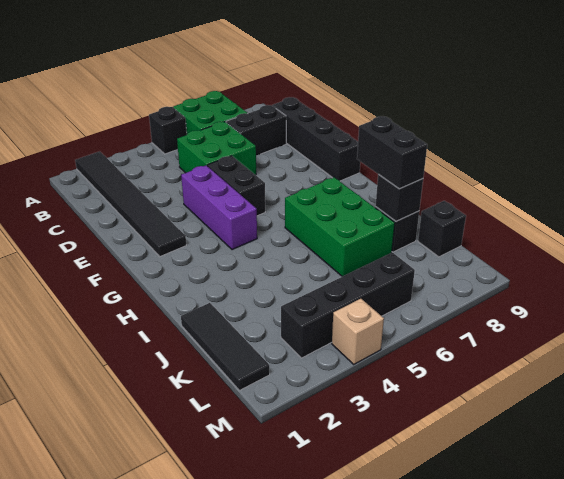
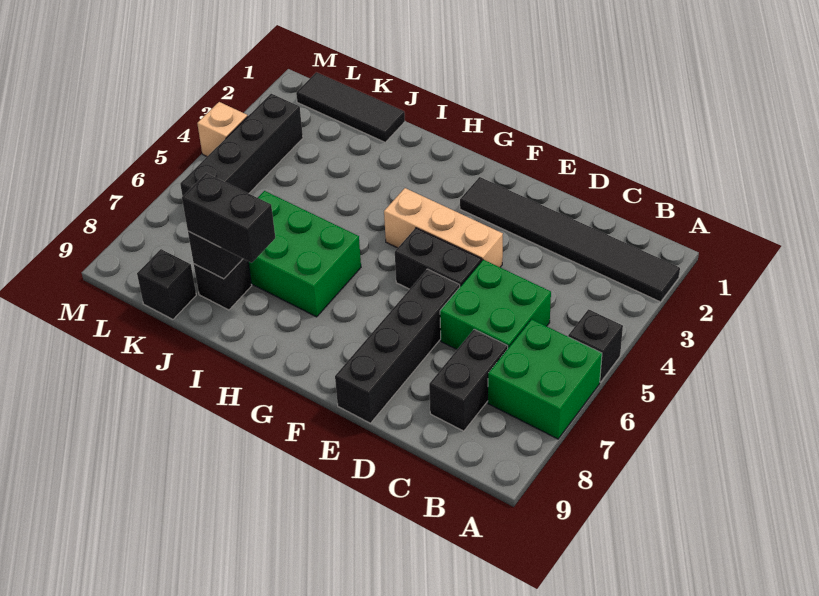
black 1x4 brick [272,97,360,181] -> black 1x4 brick turned to [335,269,460,423]
purple 1x3 brick [181,165,257,250] -> tan 1x3 brick [384,188,503,267]

